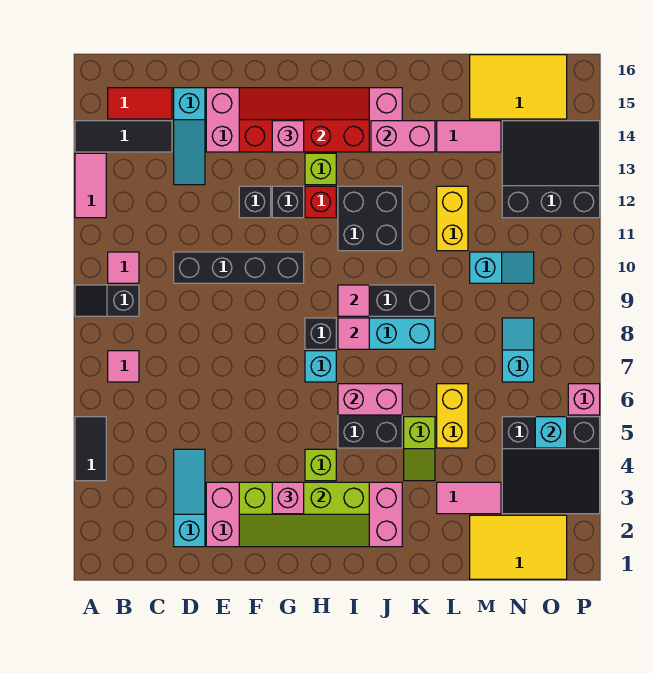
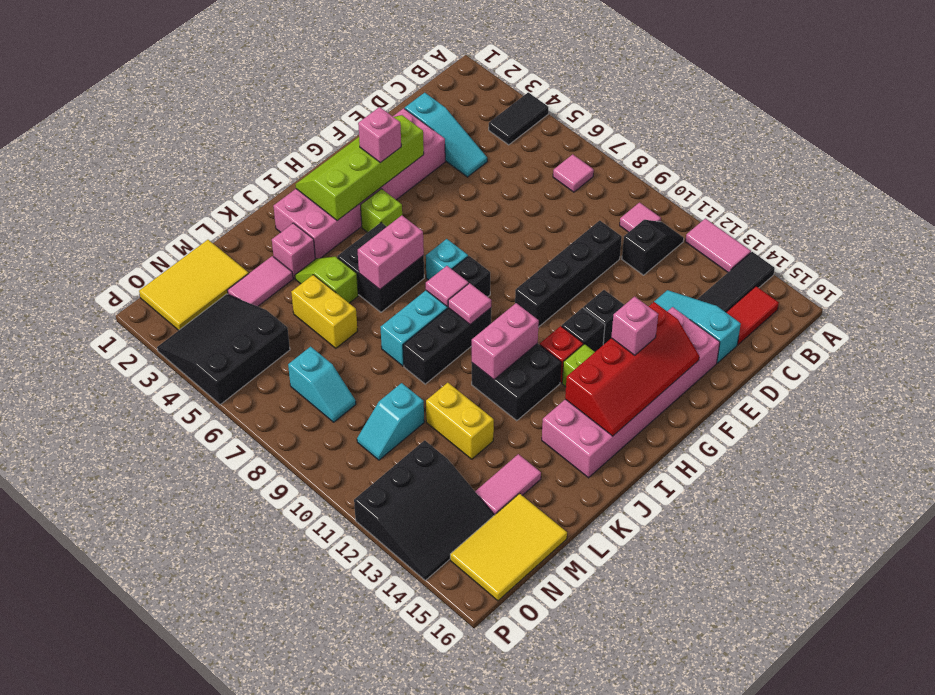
black 1x2 tile [75,417,106,481] -> black 1x2 tile turned to [489,92,548,145]
black 1x2 slope [75,285,139,316] -> black 1x2 slope moved to [622,220,684,275]
pink 1x2 brick [371,121,435,152] -> pink 1x2 brick moved to [472,303,539,380]
cyan 1x1 brick [535,417,567,448] -> none
pink 1x1 brick [568,384,600,415] -> pink 1x1 brick moved to [272,223,315,278]

